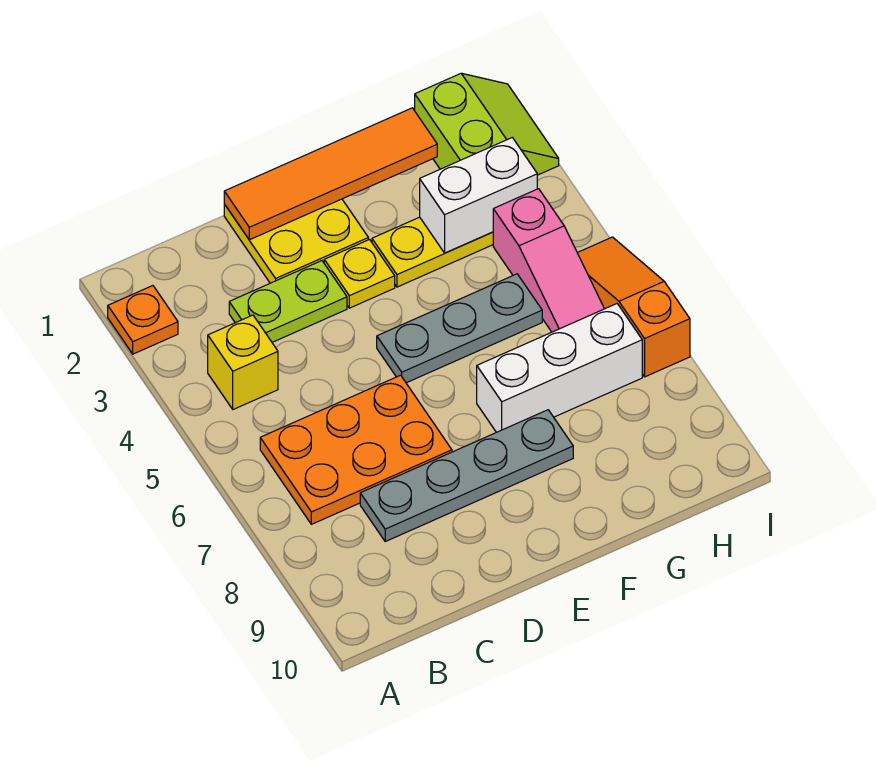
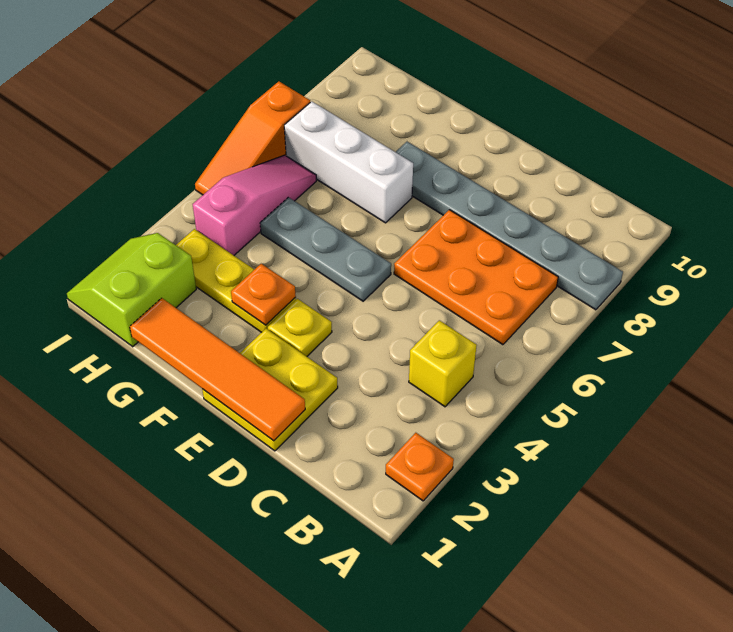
lime 1x2 plate [229,261,347,342] -> none
grey 1x4 plate [360,410,573,541] -> grey 1x6 plate [396,142,623,310]
none -> orange 1x1 plate [231,264,296,325]
white 1x2 brick [420,138,537,253] -> none

